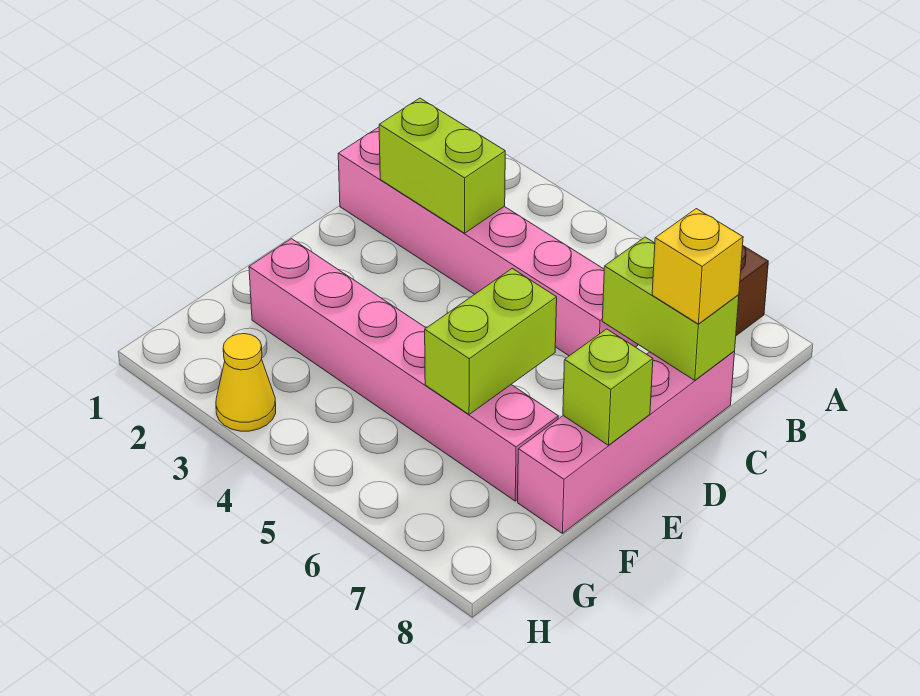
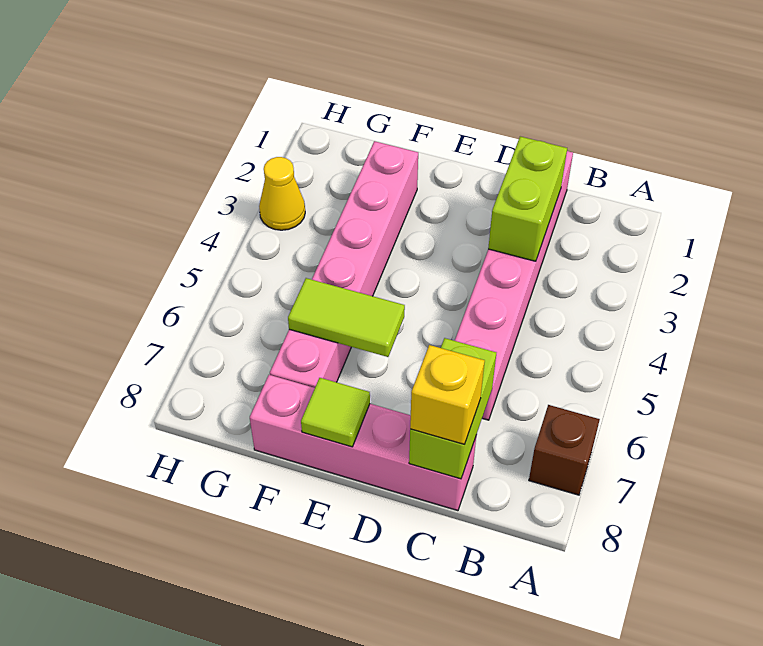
lime 1x2 brick [425,269,557,415] -> lime 1x2 tile [288,278,405,357]
lime 1x1 brick [563,329,653,445] -> lime 1x1 tile [301,378,370,447]

